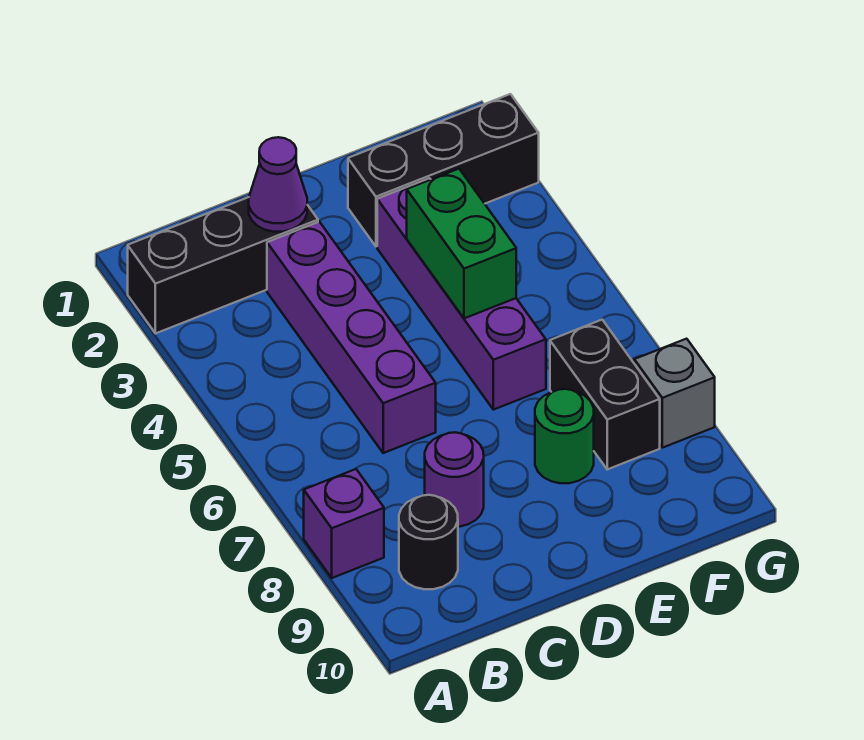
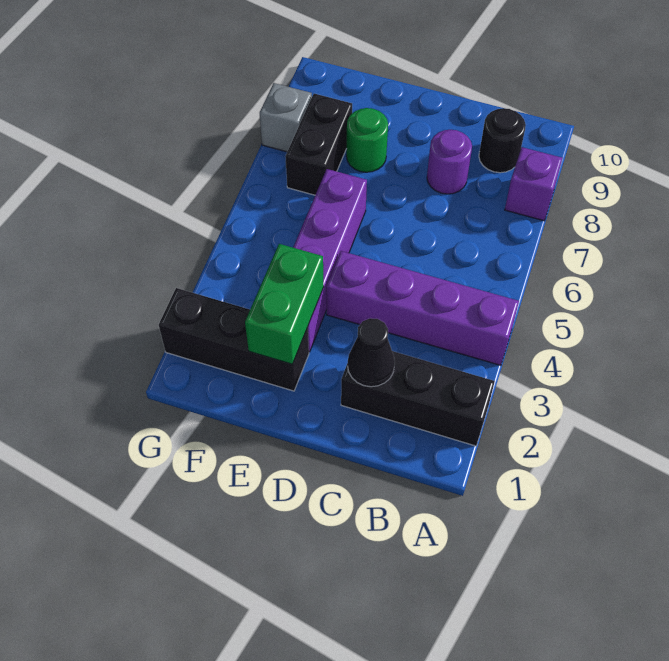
purple 1x1 cone [249,137,307,232] -> black 1x1 cone [348,318,395,387]
purple 1x4 brick [267,222,436,453] -> purple 1x4 brick turned to [326,251,519,365]
green 1x2 brick [407,169,516,318] -> green 1x2 brick moved to [245,244,324,364]

